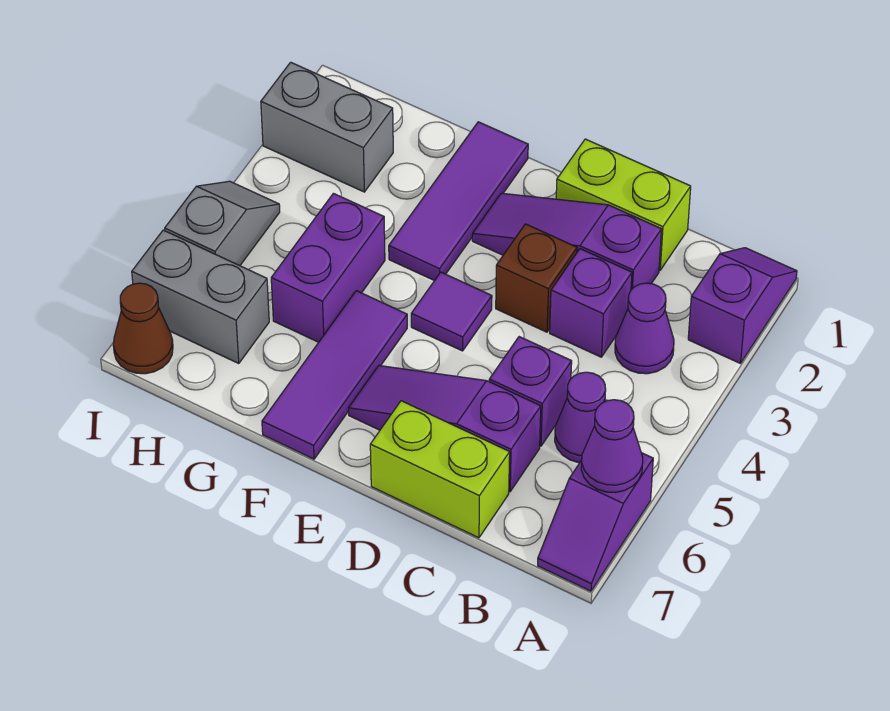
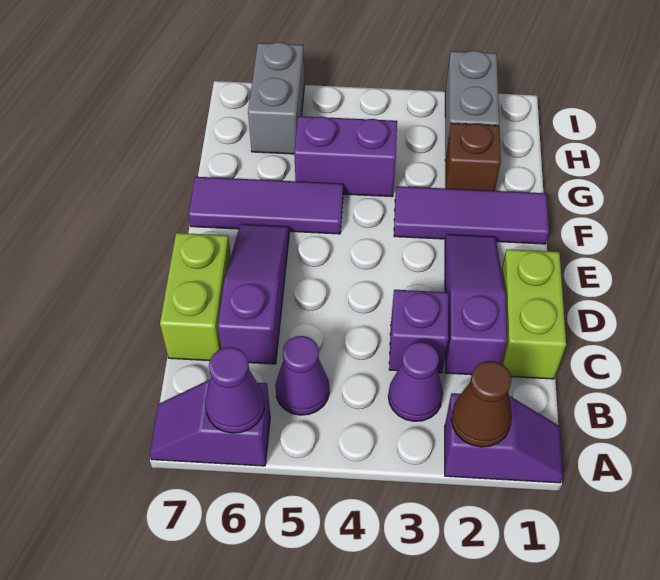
purple 1x1 brick [489,337,572,446] -> none
brown 1x1 brick [496,224,577,332] -> brown 1x1 brick moved to [445,123,501,191]
purple 1x1 tile [411,272,492,351] -> none
grey 1x2 slope [165,181,280,266] -> none
brown 1x1 cone [113,283,173,374] -> brown 1x1 cone moved to [451,361,512,447]

